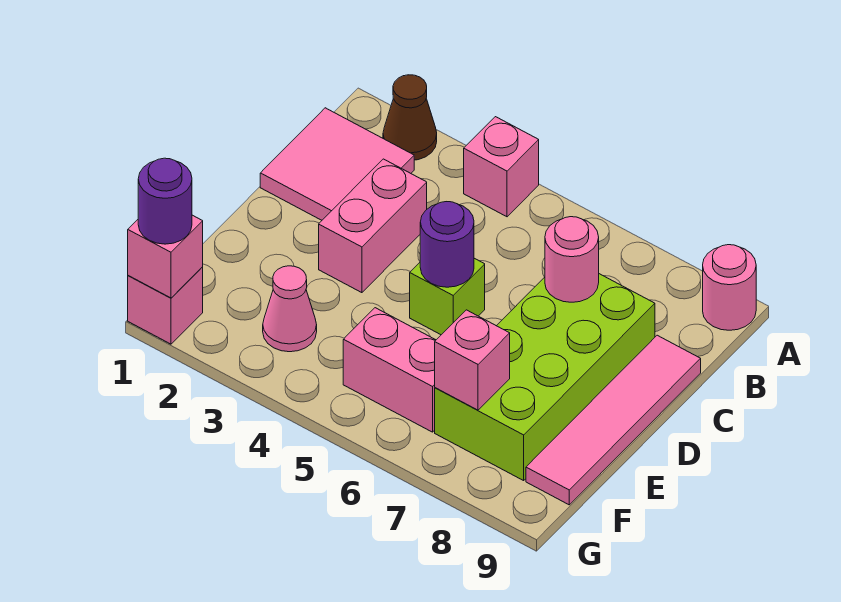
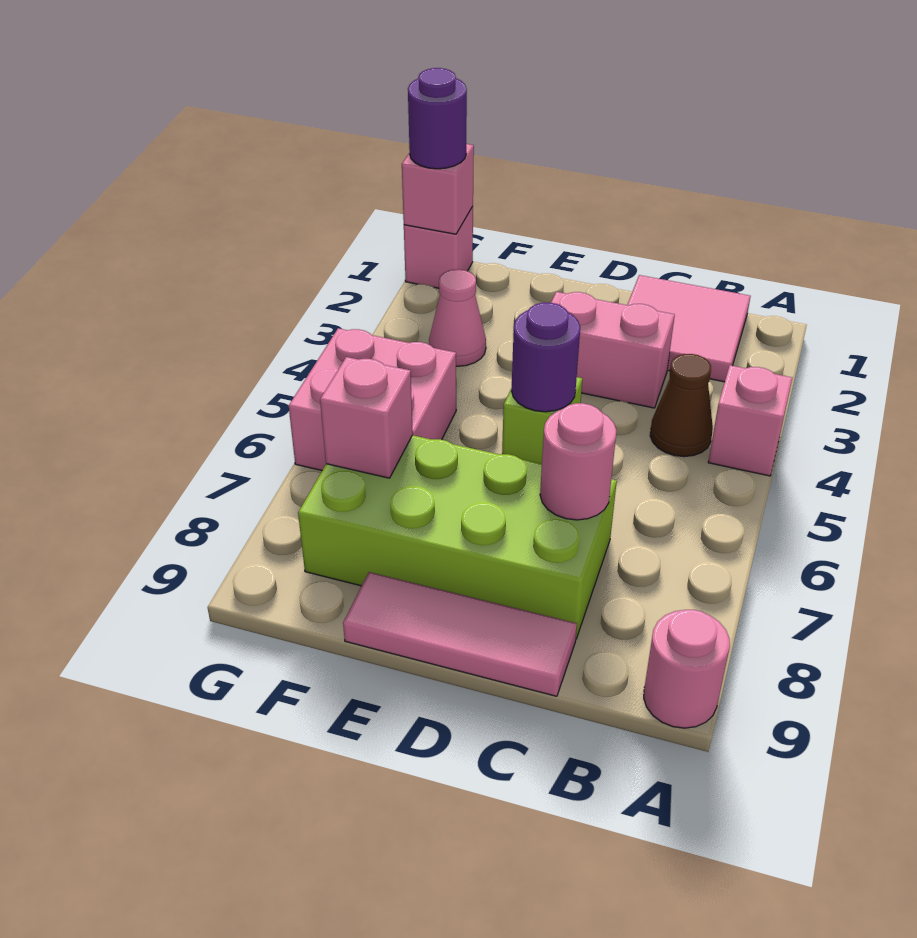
brown 1x1 cone [383,75,437,160] -> brown 1x1 cone moved to [650,354,713,457]
pink 1x4 tile [526,335,701,505] -> pink 1x3 tile [343,572,577,696]
pink 1x2 brick [343,308,436,432] -> pink 2x2 brick [289,328,456,470]

